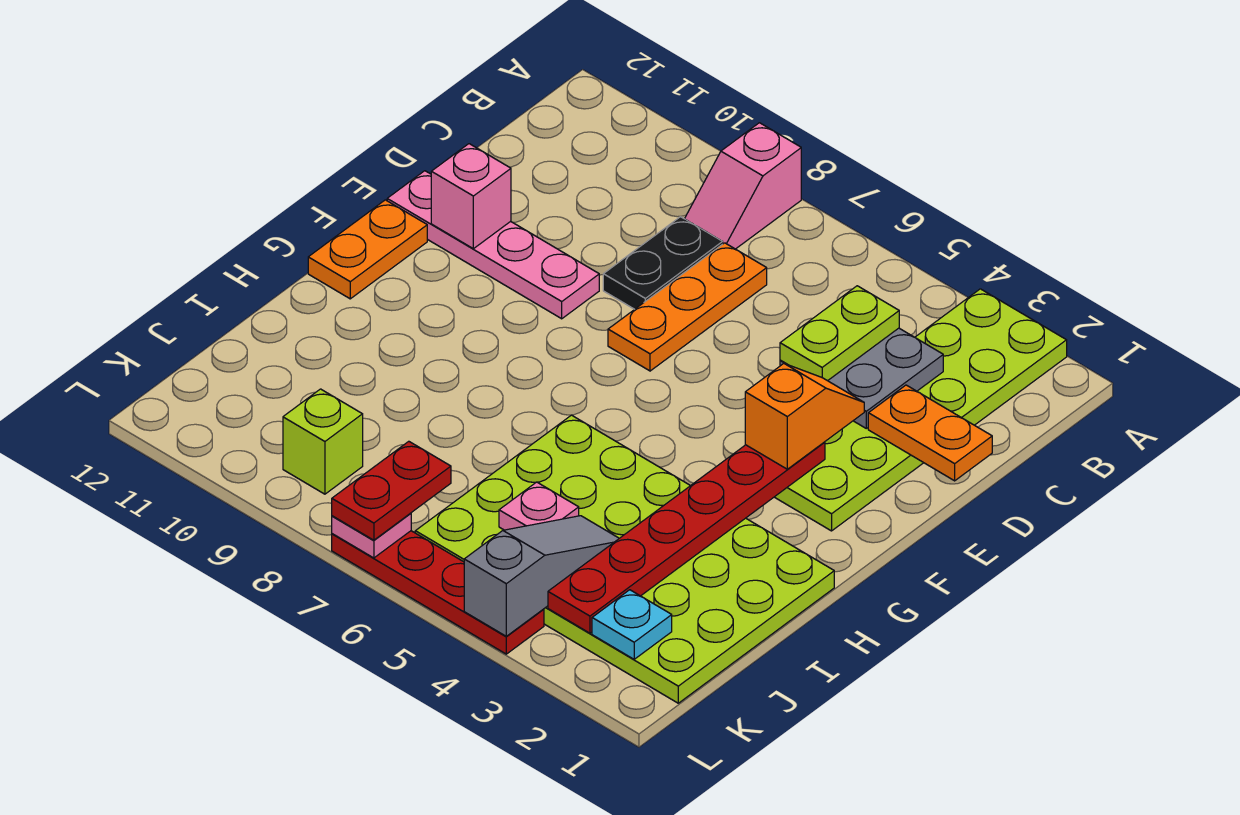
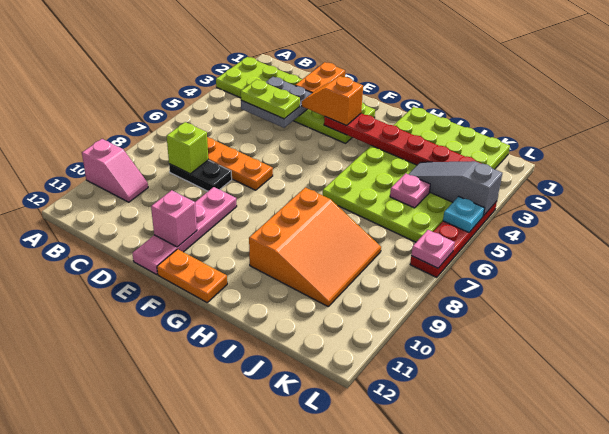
pink 1x2 slope [685,123,801,249] -> pink 1x2 slope moved to [82,139,148,202]
none -> orange 3x3 slope [249,187,381,306]
cyan 1x1 plate [592,590,672,659] -> cyan 1x1 plate moved to [443,196,485,232]
red 1x2 plate [332,441,451,540] -> none
lime 1x1 brick [283,389,363,494] -> lime 1x1 brick moved to [167,122,208,174]

